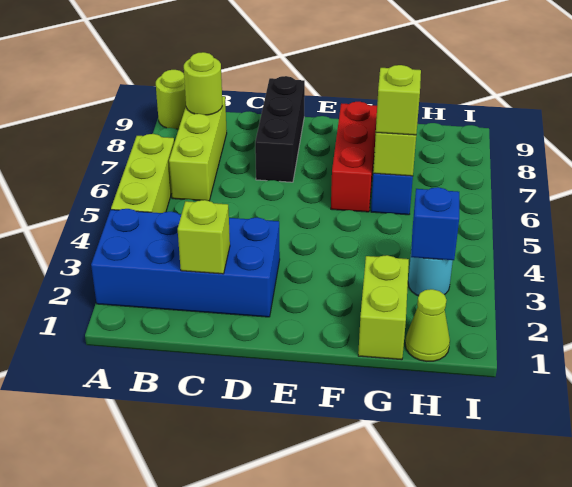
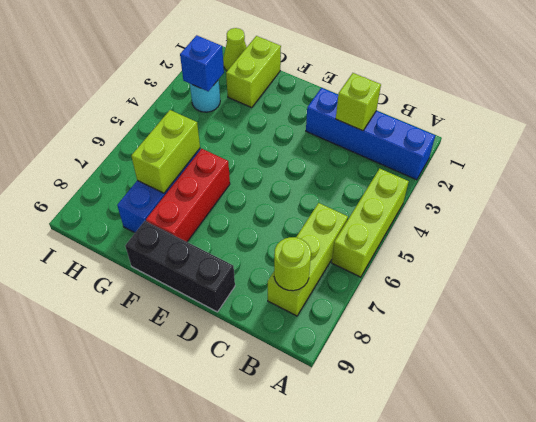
blue 2x4 brick [91,209,280,317] -> blue 1x4 brick [306,88,435,180]
lime 1x1 round brick [156,70,186,129] -> none
black 1x3 brick [255,76,305,182] -> black 1x3 brick turned to [125,221,235,312]
lime 1x1 brick [376,65,421,135] -> none

